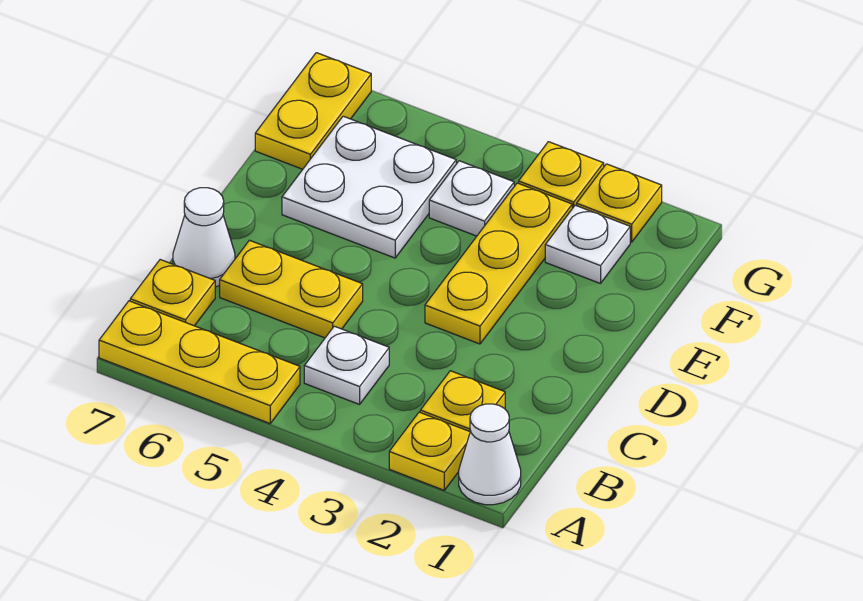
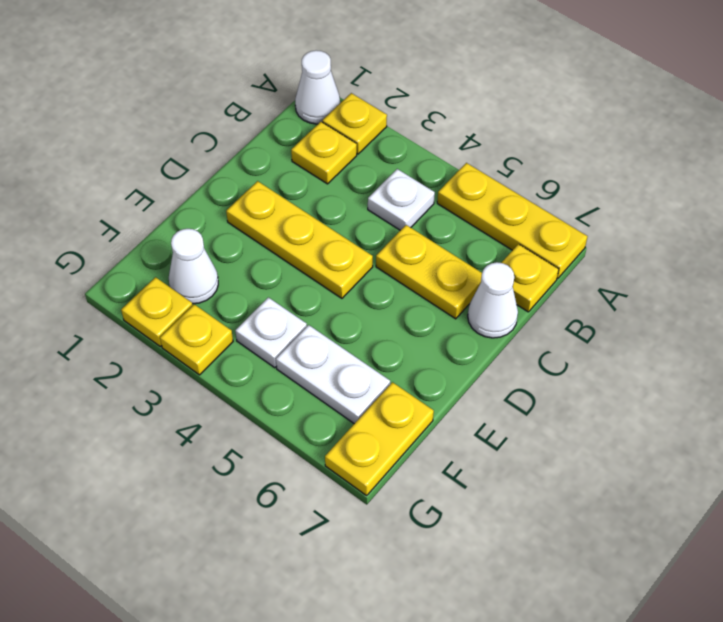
yellow 1x3 plate [425,183,572,344] -> yellow 1x3 plate turned to [226,181,373,298]
white 2x2 plate [282,116,456,258] -> white 1x2 plate [276,325,390,424]
white 1x1 plate [545,205,630,284] -> white 1x1 cone [169,229,218,304]

